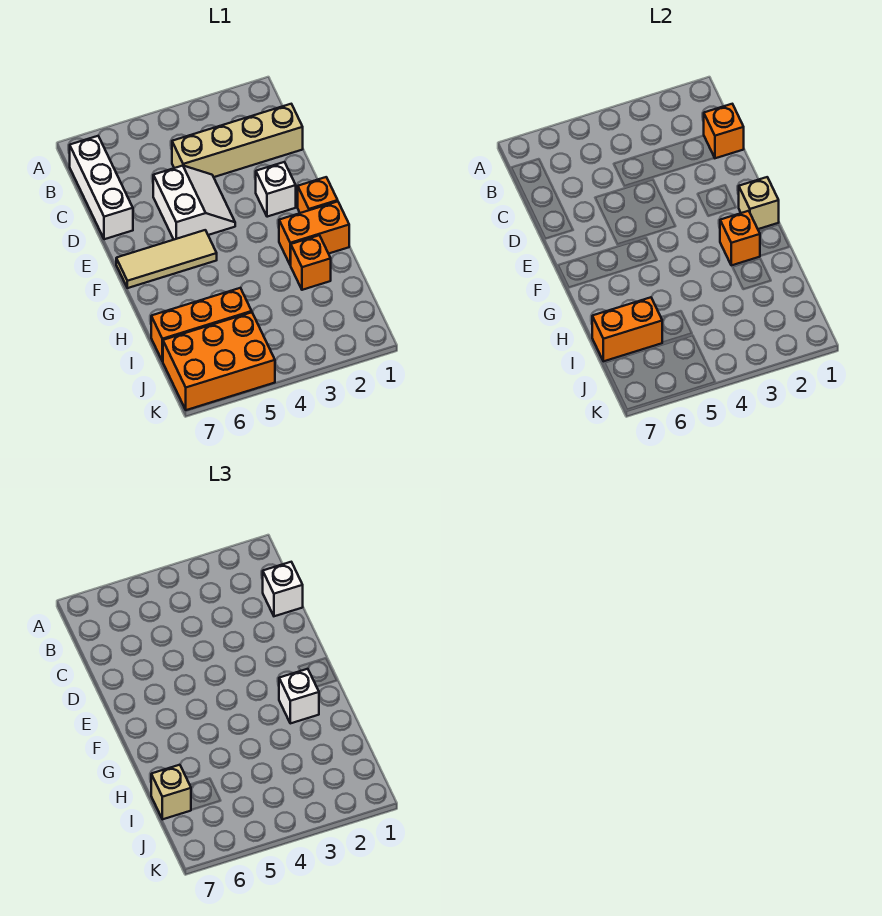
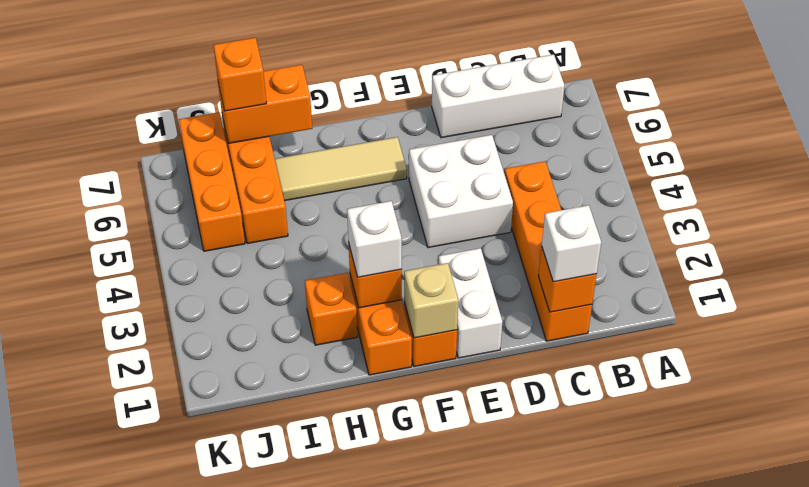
tan 1x4 brick [172,104,303,177] -> orange 1x4 brick [504,161,592,341]
white 2x2 slope [153,166,235,240] -> white 2x2 brick [409,135,513,248]
white 1x1 brick [256,162,296,217] -> white 1x2 brick [439,248,502,358]
tan 1x3 tile [116,230,217,288] -> tan 1x3 tile turned to [275,137,407,201]
orange 1x2 brick [592,297,662,361] -> orange 1x2 brick turned to [218,65,312,143]
tan 1x1 brick [151,765,191,819] -> orange 1x1 brick [213,38,266,111]
orange 2x3 brick [163,312,275,410] -> orange 1x3 brick [179,112,245,251]

